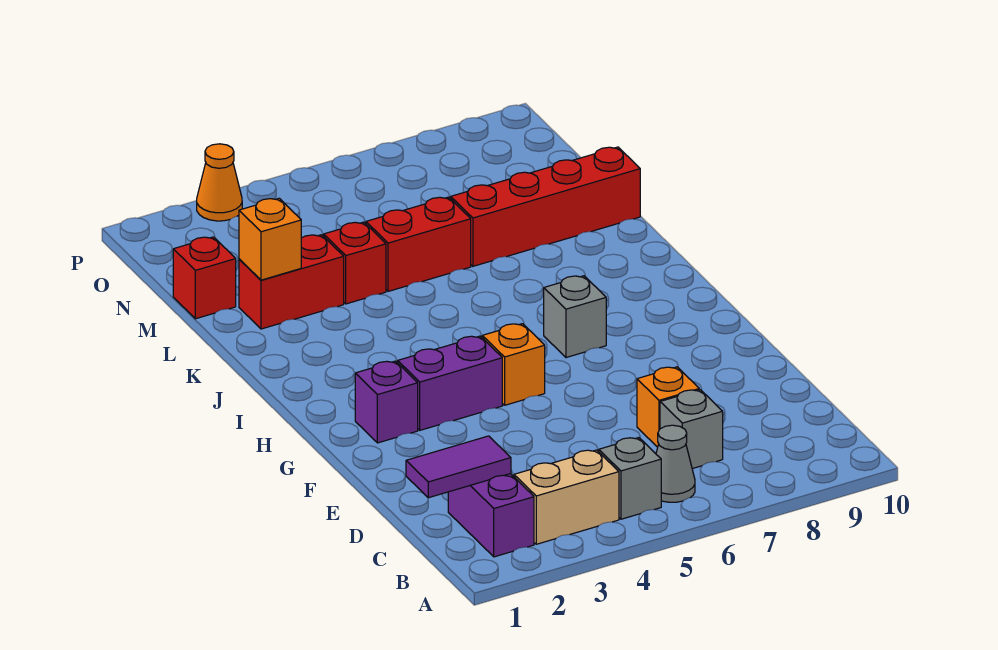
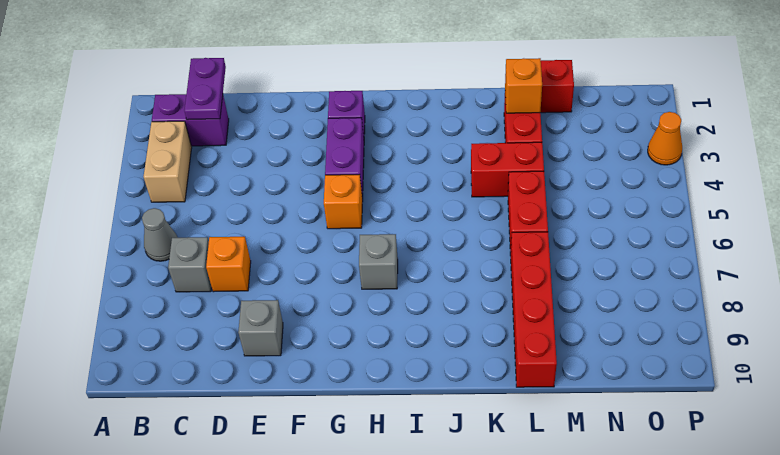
grey 1x1 brick [599,438,661,519] -> grey 1x1 brick moved to [238,300,283,356]
purple 1x2 tile [406,436,511,498] -> purple 1x2 plate [184,58,226,120]
red 1x1 brick [324,222,386,304] -> red 1x2 brick [471,142,544,197]

